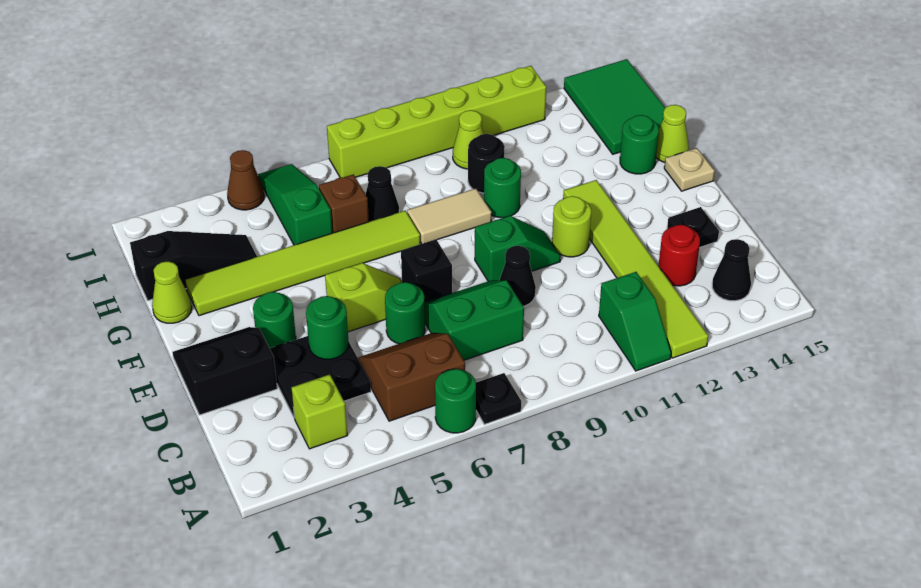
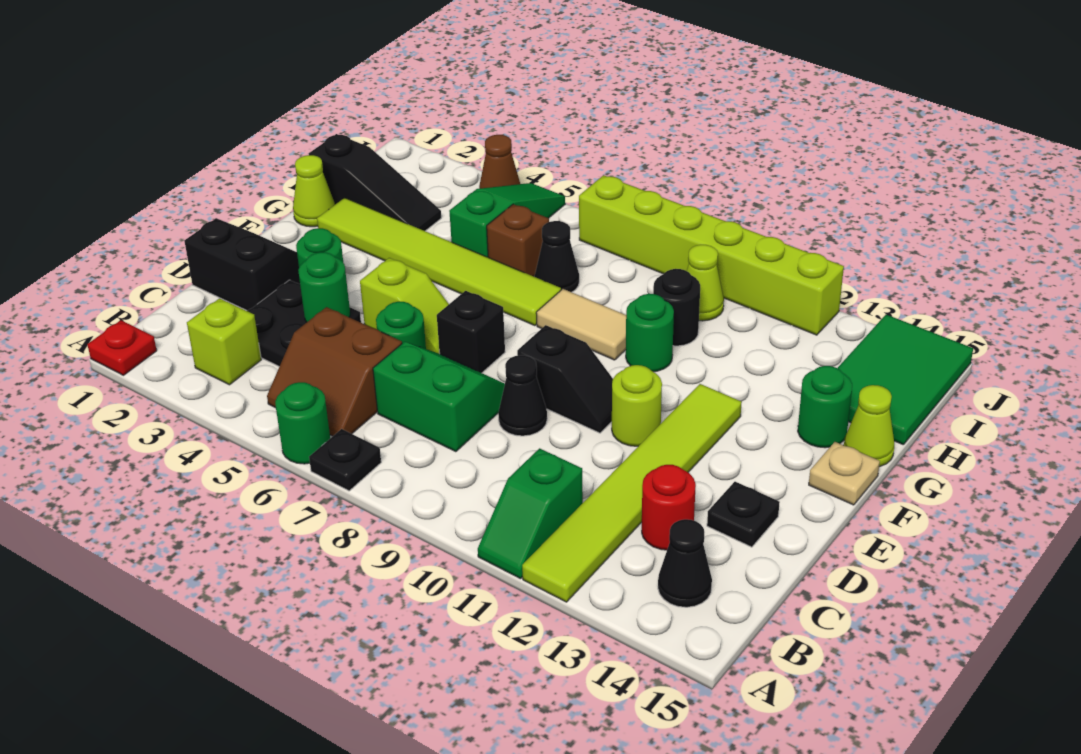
none -> red 1x1 plate [87,320,157,375]
brown 2x2 slope [358,333,465,421] -> brown 2x2 slope turned to [267,307,402,436]
green 1x2 slope [475,216,561,281] -> black 1x2 slope [517,325,613,433]

